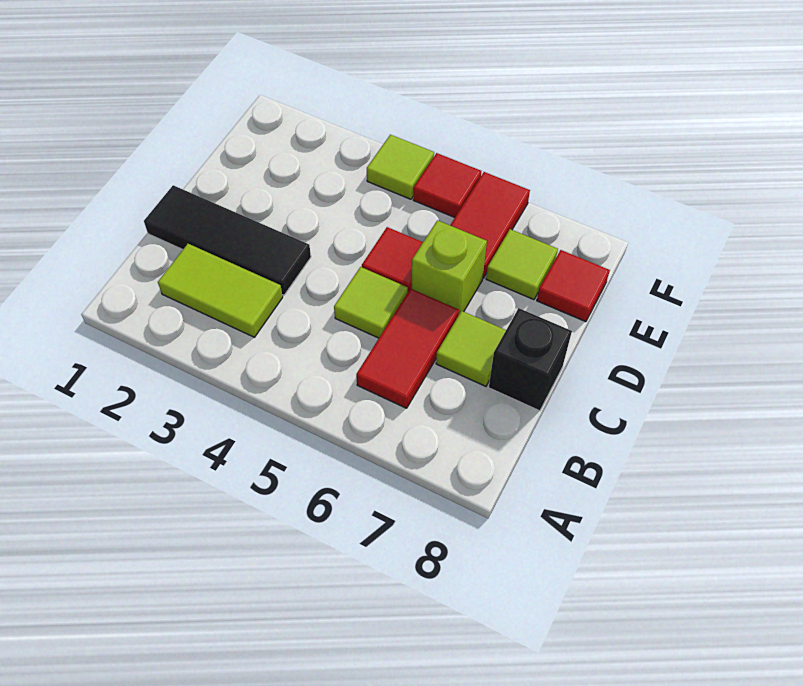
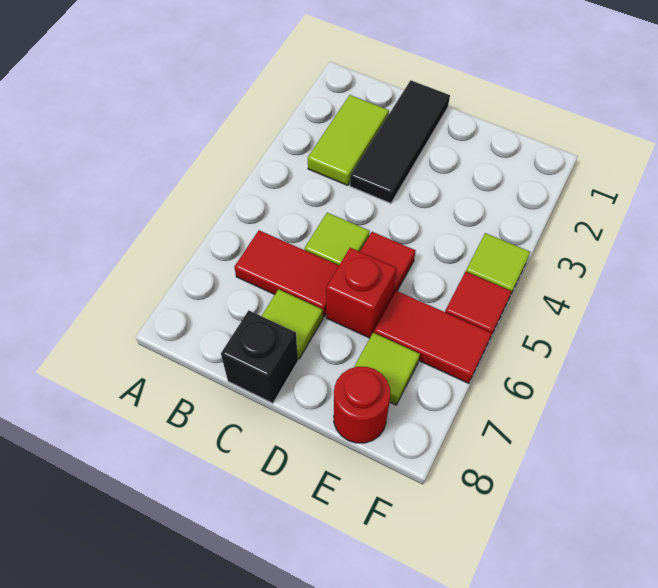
lime 1x1 brick [412,220,487,314] -> red 1x1 brick [326,248,397,338]
red 1x1 tile [537,250,610,322] -> red 1x1 round brick [334,367,390,443]

